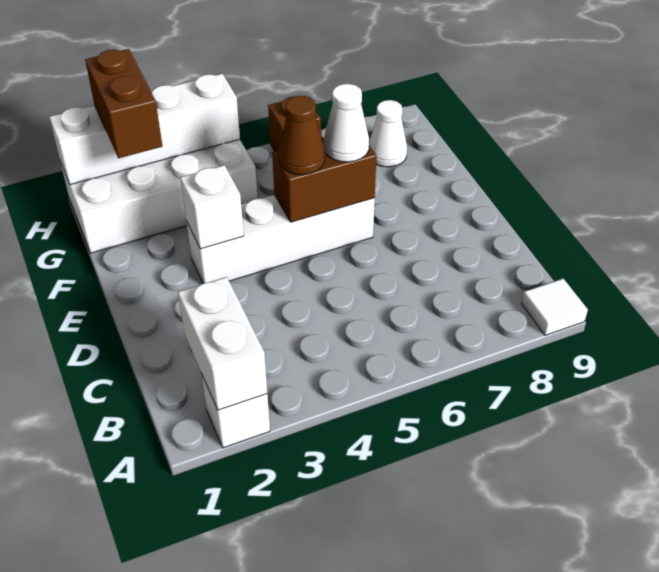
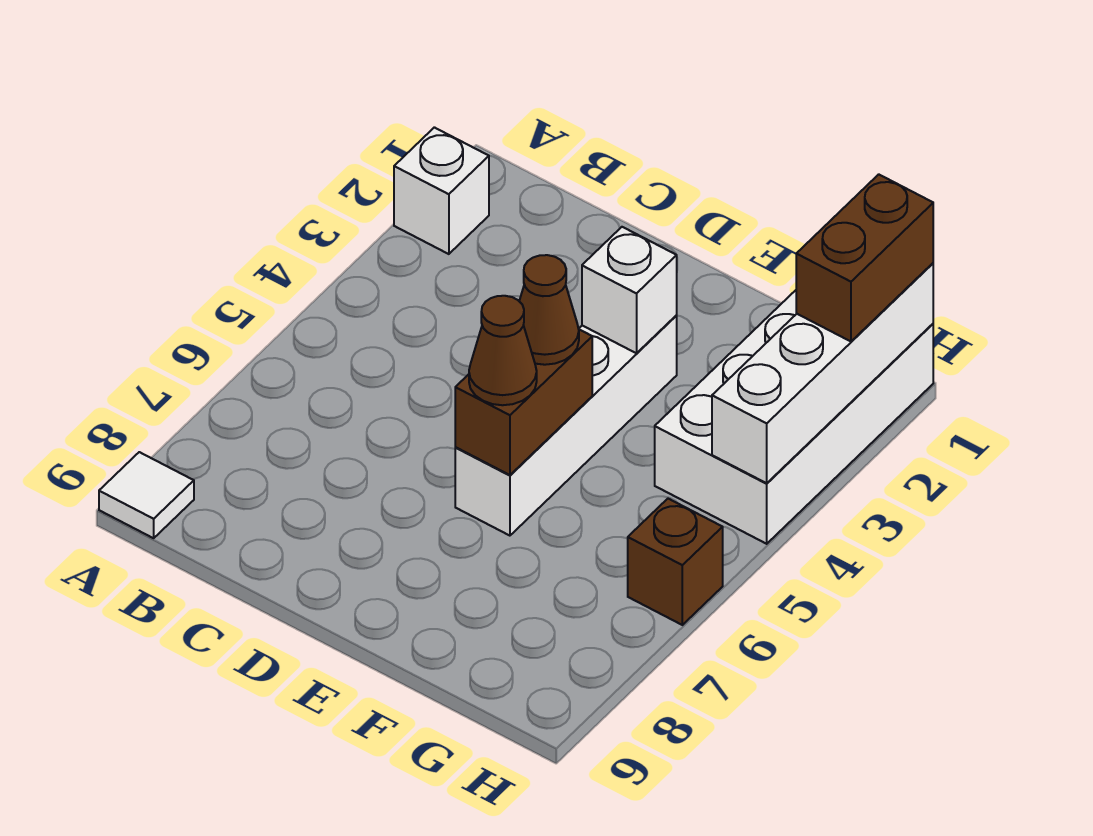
white 1x2 brick [178,277,267,410] -> none
white 1x1 cone [324,84,369,162] -> brown 1x1 cone [469,296,537,405]
brown 1x2 brick [85,49,162,158] -> brown 1x2 brick turned to [796,174,933,341]
white 1x1 cone [369,100,407,167] -> none

